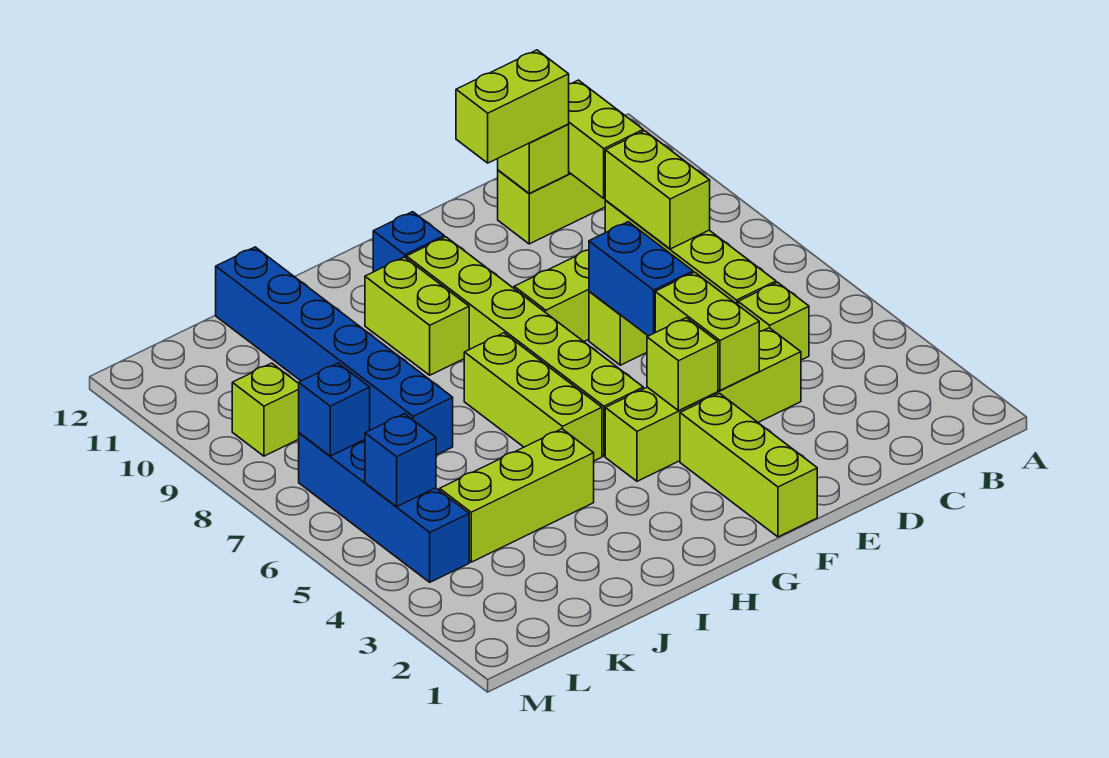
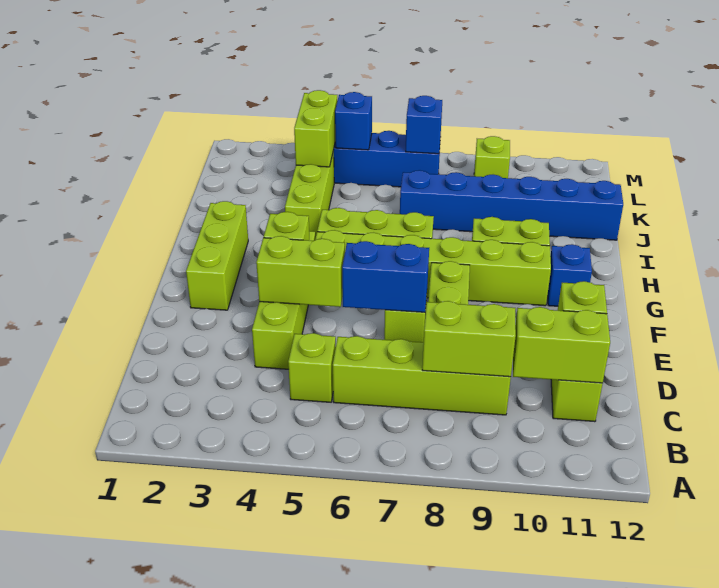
lime 1x2 brick [456,50,569,163] -> lime 1x2 brick moved to [294,90,337,167]
lime 1x3 brick [680,394,817,537] -> lime 1x3 brick turned to [186,201,248,310]

